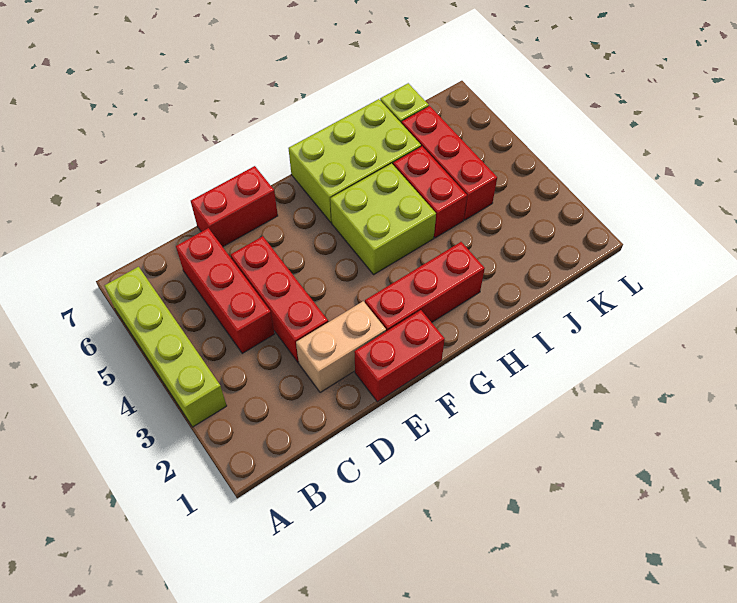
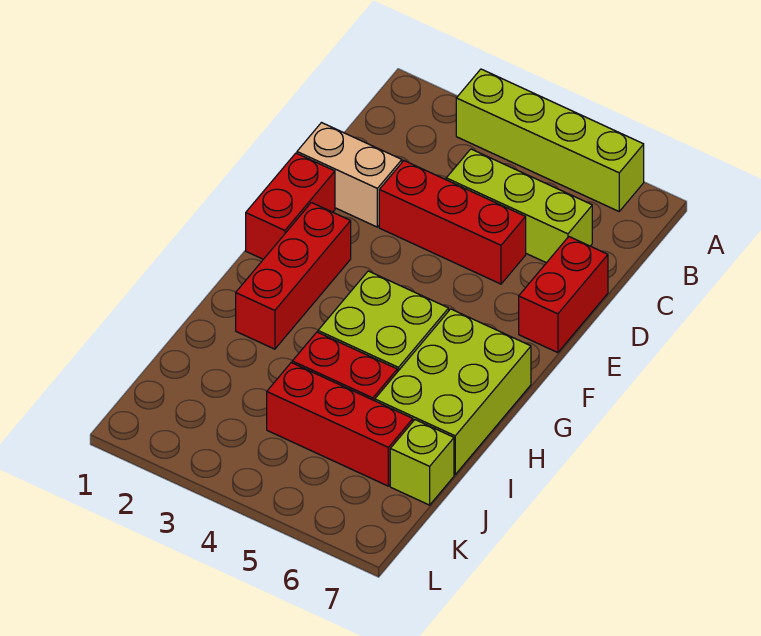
red 1x3 brick [176,228,274,354] -> lime 1x3 brick [446,149,592,263]
tan 1x2 brick [296,301,386,393] -> tan 1x2 brick turned to [297,123,402,227]

